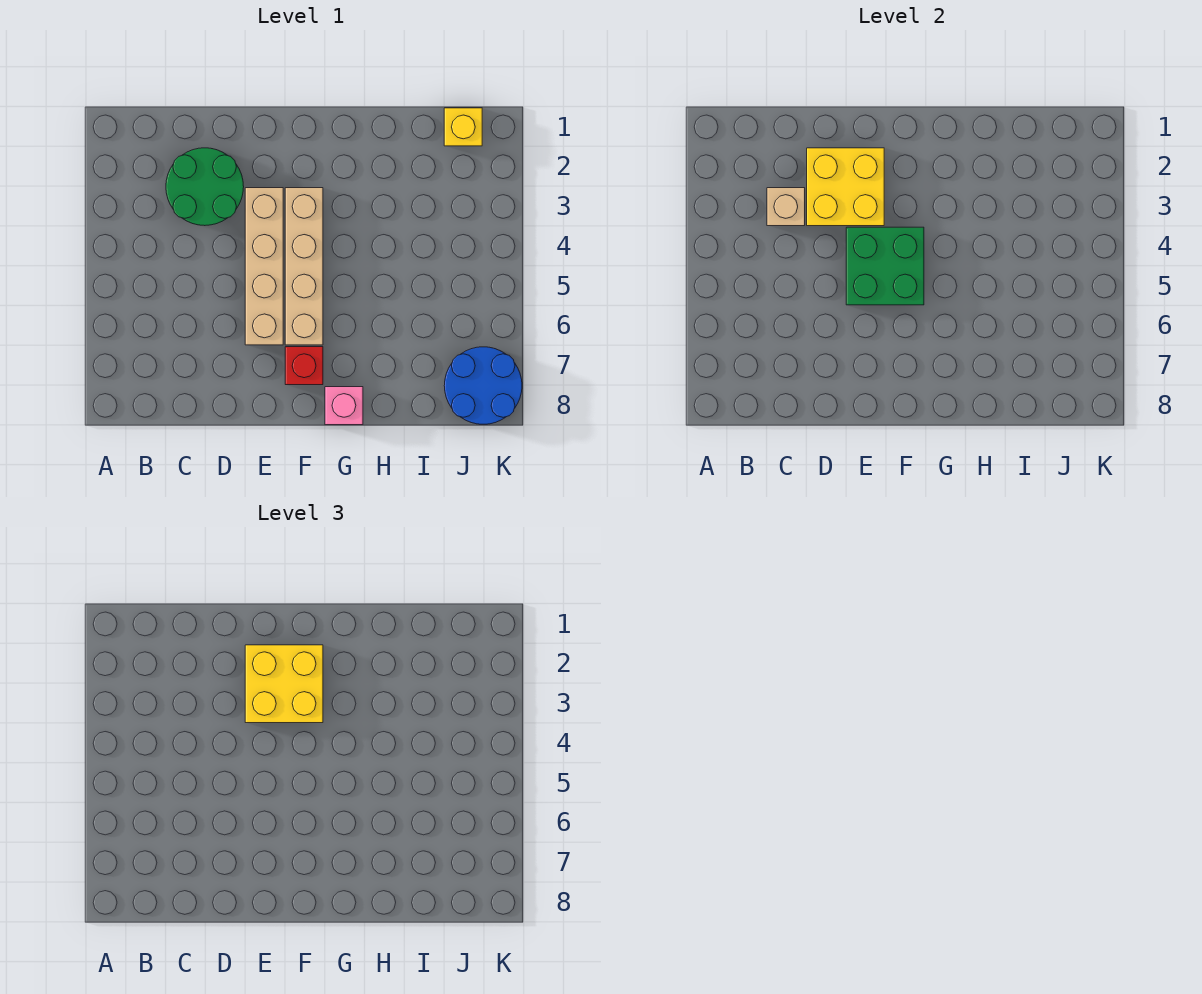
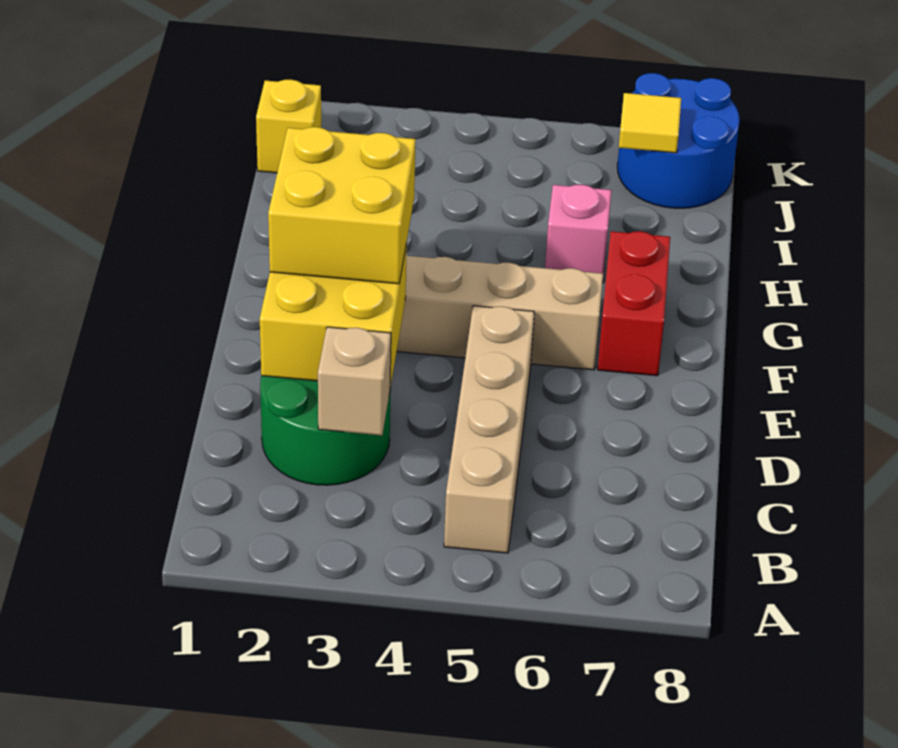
tan 1x4 brick [245,188,283,345] -> tan 1x4 brick turned to [444,306,534,553]
green 2x2 brick [846,227,924,305] -> none
red 1x1 brick [285,347,323,385] -> red 1x2 brick [598,231,670,376]
pink 1x1 brick [325,387,363,425] -> pink 1x1 brick moved to [545,185,612,278]
none -> yellow 1x1 tile [619,93,681,153]

